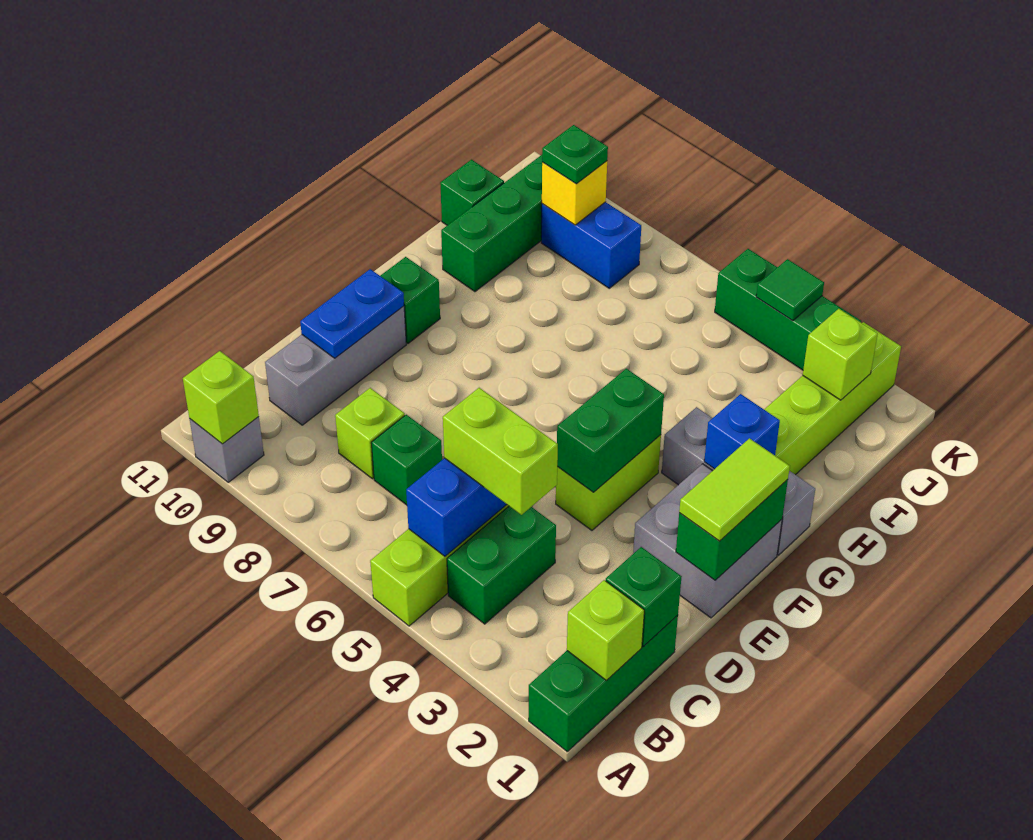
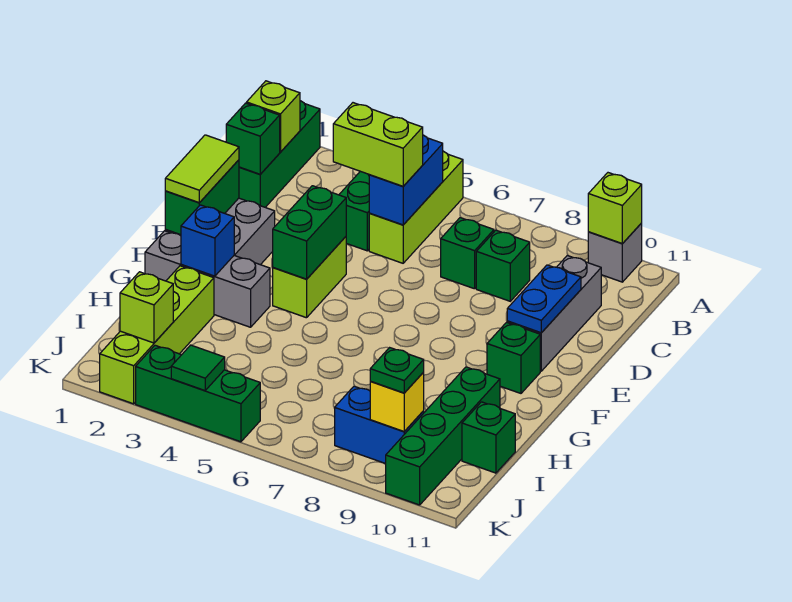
lime 1x1 brick [335,388,405,479] -> green 1x1 brick [476,230,530,301]

